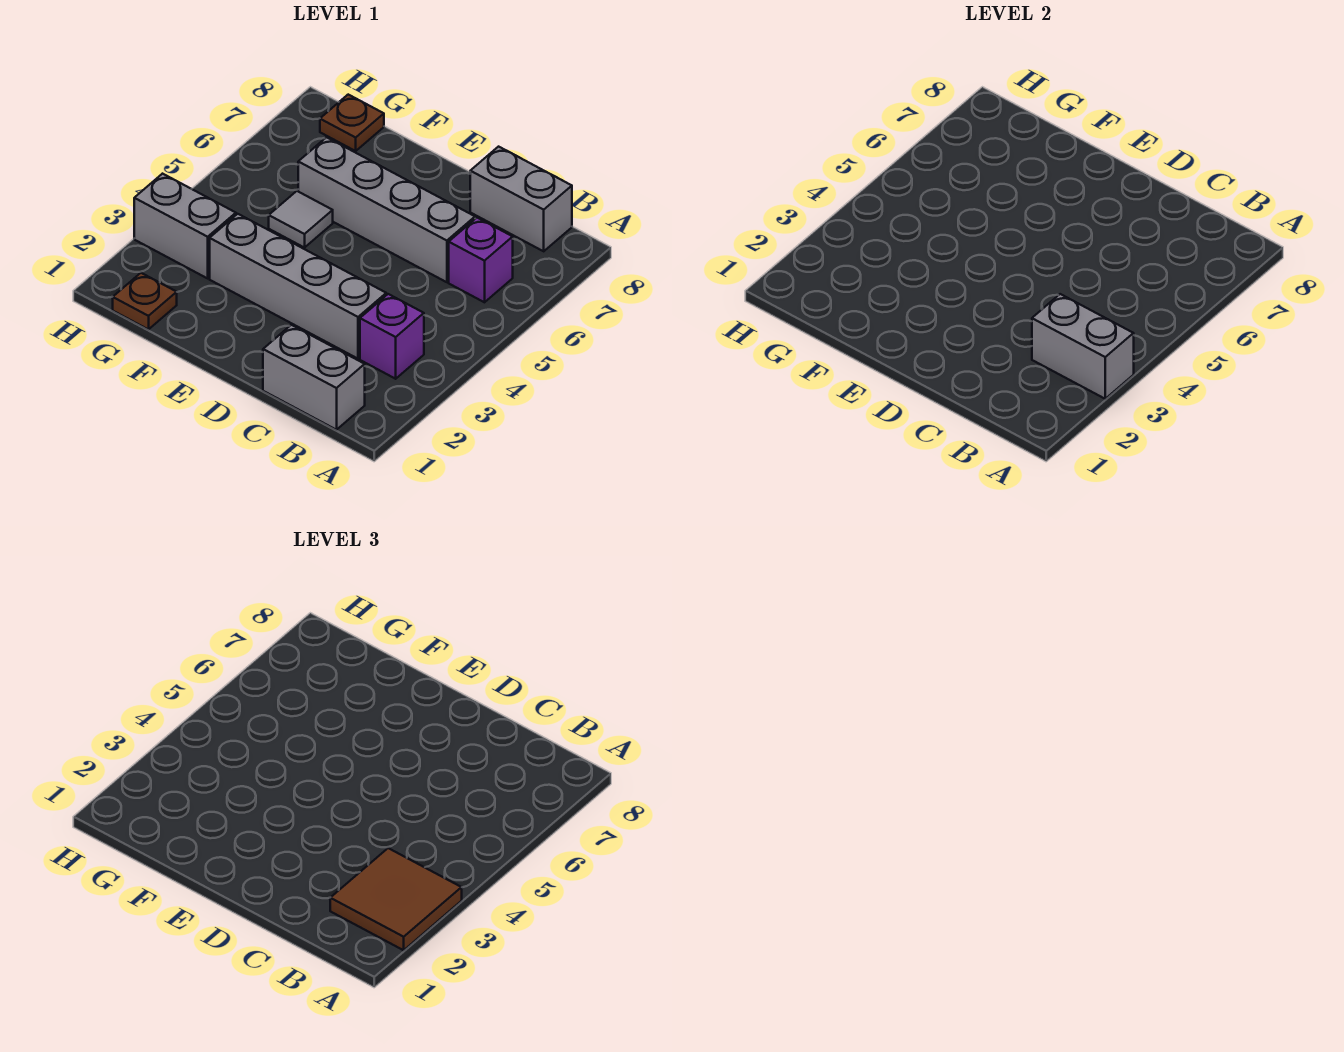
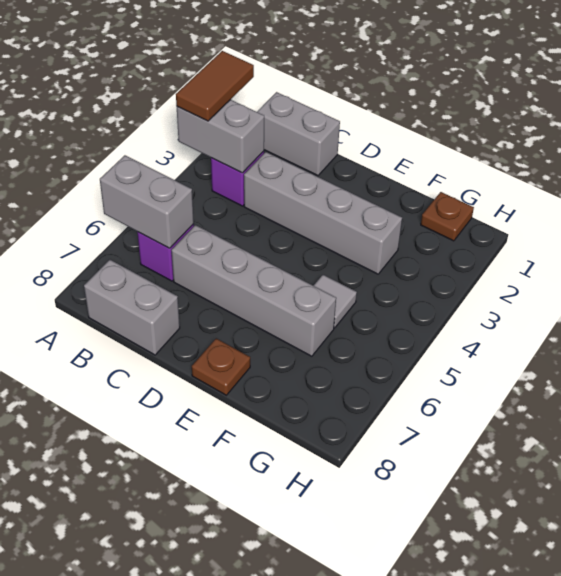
brown 2x2 tile [330,848,462,950] -> brown 1x2 tile [176,51,254,121]
grey 1x2 brick [134,174,236,278] -> grey 1x2 brick moved to [100,155,194,248]
brown 1x1 plate [320,95,384,151] -> brown 1x1 plate moved to [192,339,250,395]

